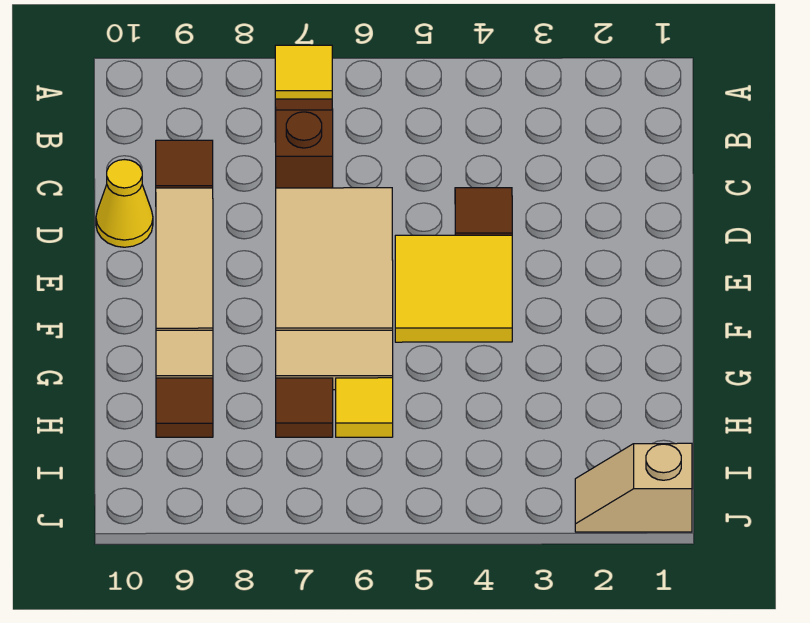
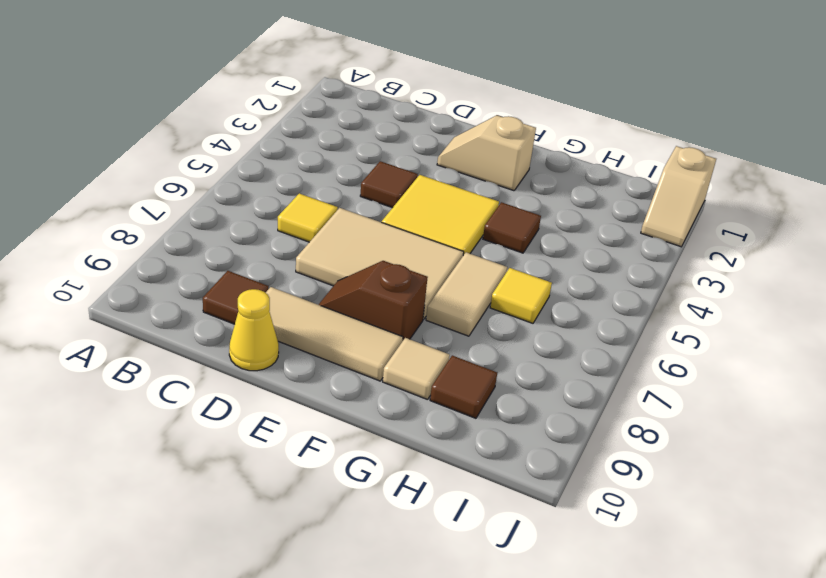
yellow 1x1 tile [275,45,332,99] -> yellow 1x1 tile moved to [278,193,338,242]
brown 1x2 slope [275,99,333,188] -> brown 1x2 slope moved to [319,261,428,340]
none -> tan 1x2 slope [437,115,536,191]
brown 1x1 tile [276,378,333,437] -> brown 1x1 tile moved to [483,202,541,253]

